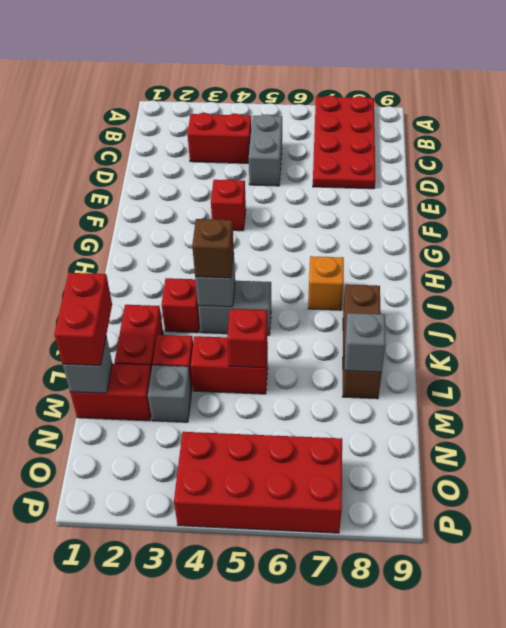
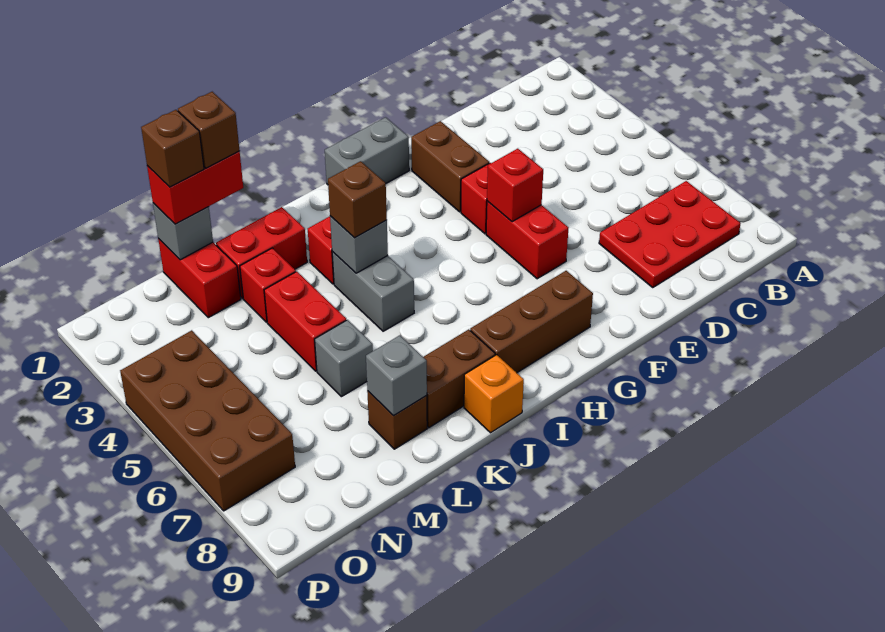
red 2x4 plate [313,96,375,189] -> red 2x3 plate [599,181,741,287]
red 1x2 brick [187,113,251,163] -> red 1x2 brick moved to [486,201,569,279]
grey 1x2 brick [249,114,282,186] -> grey 1x2 brick moved to [325,117,409,185]
none -> brown 1x2 brick [411,121,489,212]
none -> brown 1x3 brick [470,271,593,373]
orange 1x1 brick [308,256,344,310] -> orange 1x1 brick moved to [464,355,524,433]
none -> brown 1x1 brick [178,92,240,168]
red 1x1 brick [227,309,267,368] -> red 1x1 brick moved to [487,149,543,222]
none -> brown 1x1 brick [141,110,204,187]
grey 1x1 brick [148,365,192,422] -> grey 1x1 brick moved to [315,320,373,397]
red 2x4 brick [174,432,342,533] -> brown 2x4 brick [120,330,295,511]

